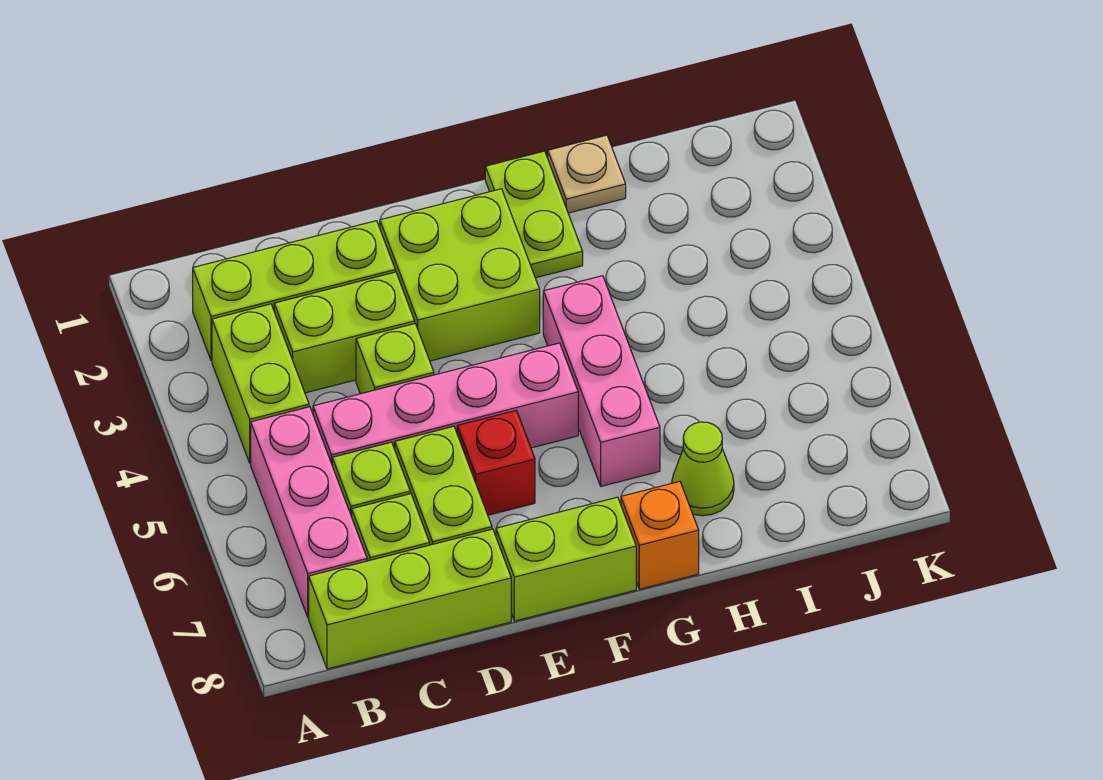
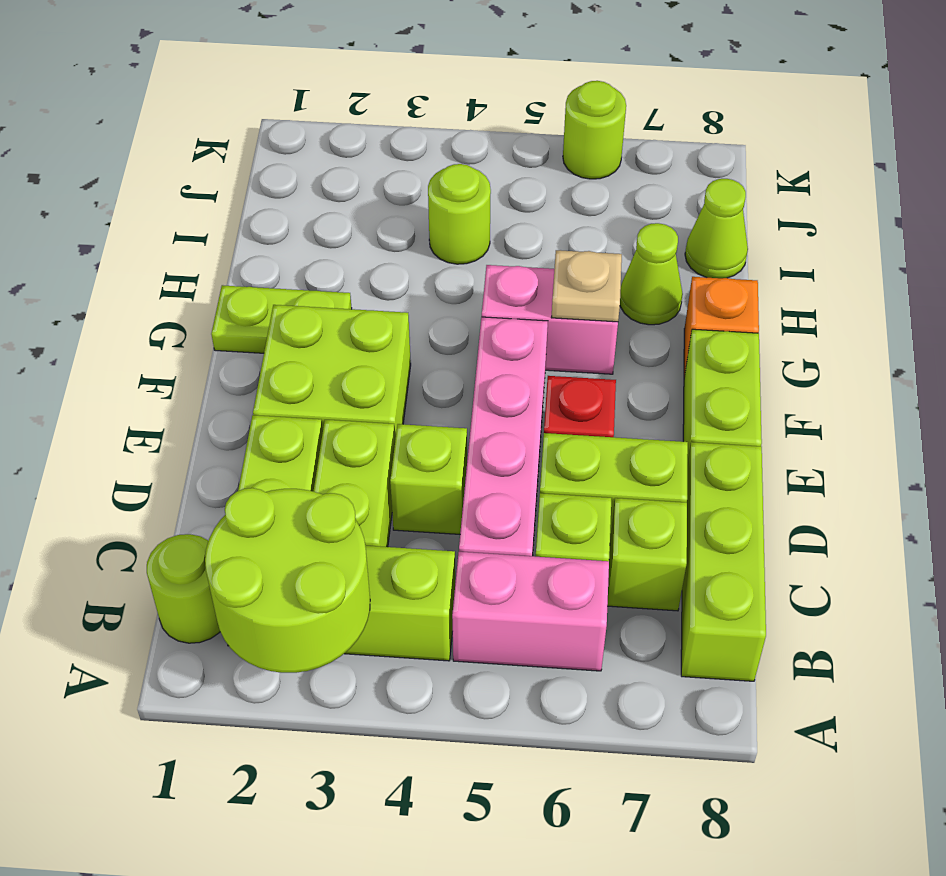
none -> lime 2x2 round brick [205,488,370,673]
none -> lime 1x1 round brick [147,534,220,643]
pink 1x3 brick [251,407,367,617] -> pink 1x2 brick [452,552,609,671]
pink 1x3 brick [543,276,660,486] -> pink 1x2 brick [482,265,618,374]
tan 1x1 plate [548,135,626,213] -> tan 1x1 plate moved to [551,250,622,322]
none -> lime 1x1 round brick [428,164,491,264]
none -> lime 1x1 cone [685,179,748,278]
none -> lime 1x1 round brick [563,81,626,179]

